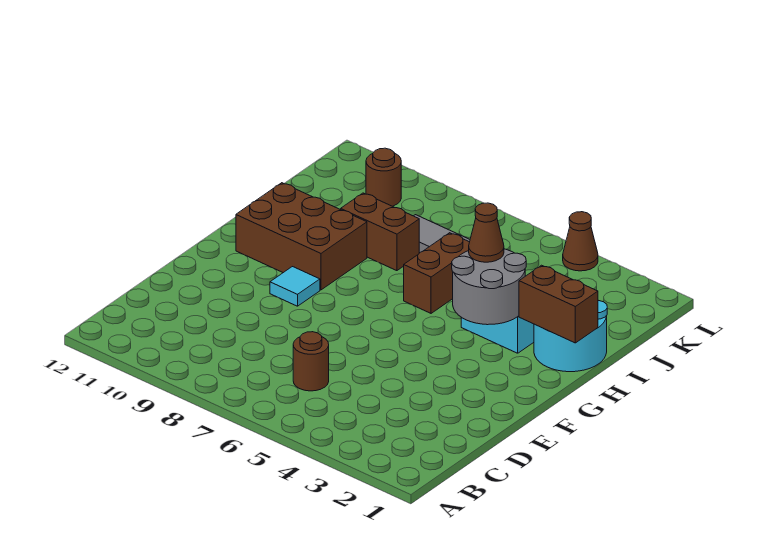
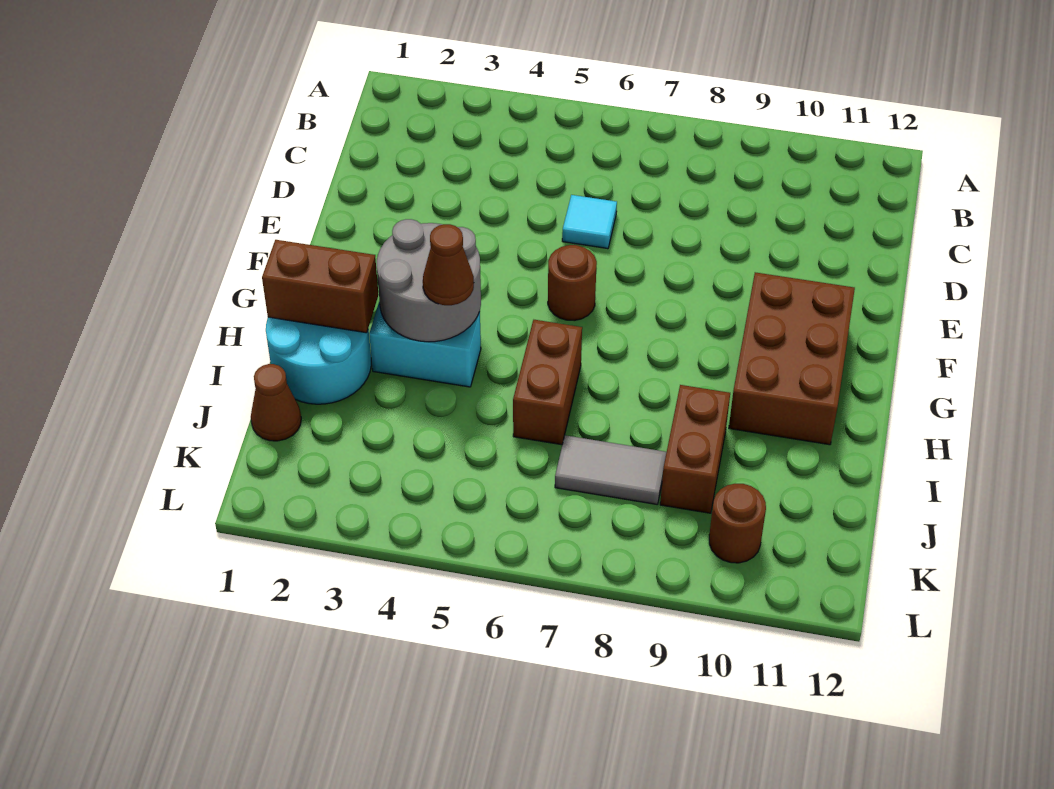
brown 1x1 round brick [293,332,329,391] -> brown 1x1 round brick moved to [548,245,597,321]
cyan 1x1 tile [270,267,320,306] -> cyan 1x1 tile moved to [562,195,617,249]
brown 2x3 brick [236,183,367,290] -> brown 2x3 brick turned to [729,272,855,445]
brown 1x2 brick [341,193,419,271] -> brown 1x2 brick turned to [660,385,730,513]
brown 1x1 cone [563,212,598,271] -> brown 1x1 cone moved to [251,364,301,441]

